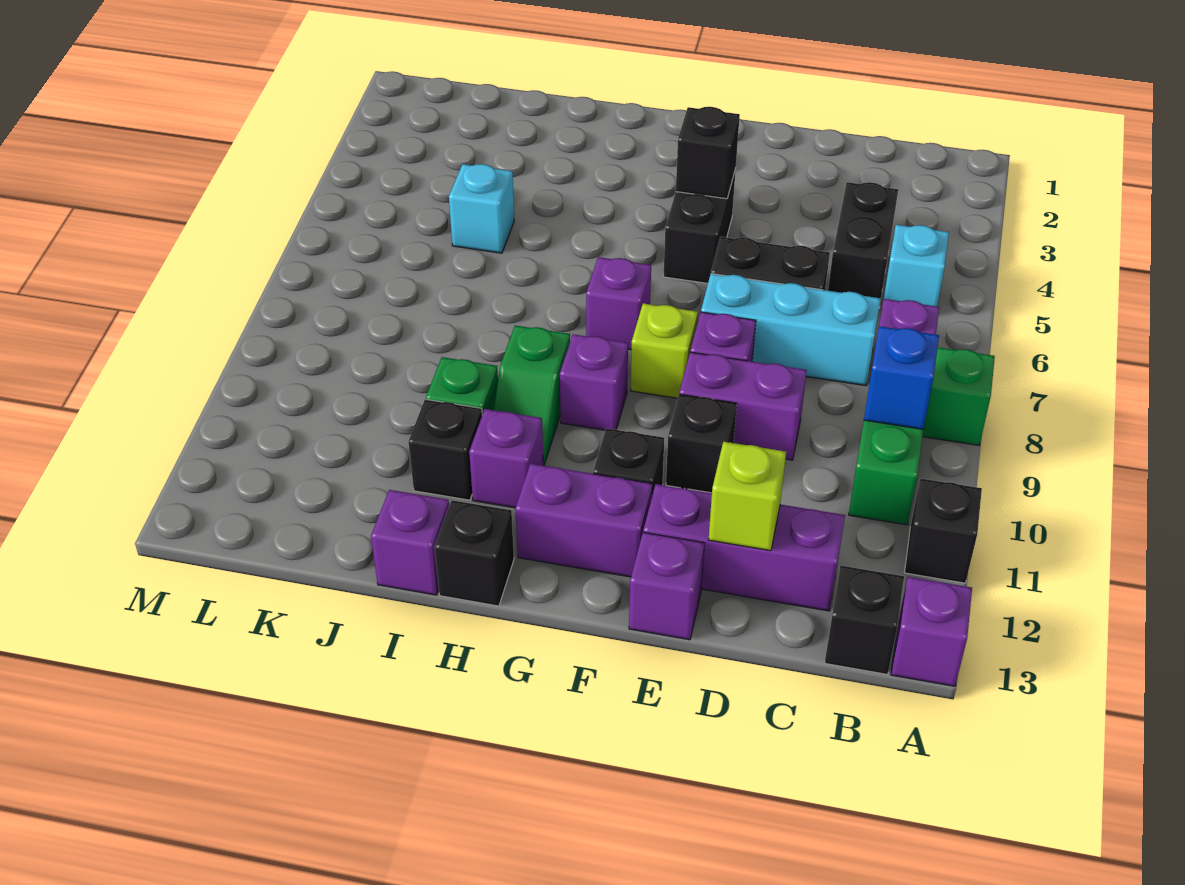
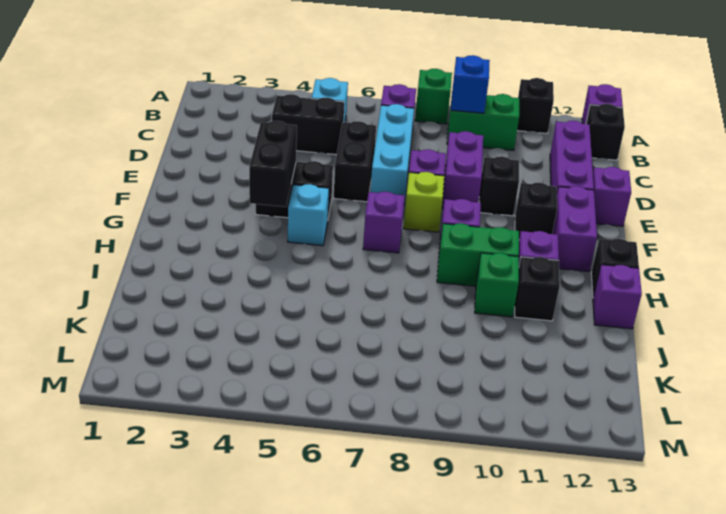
lime 1x1 brick [709,441,786,551] -> none
black 1x1 brick [676,107,740,199] -> black 1x2 brick [249,121,297,207]
green 1x2 slope [494,326,570,465] -> green 1x2 brick [437,223,519,286]
cyan 1x1 brick [449,164,514,253] -> cyan 1x1 brick moved to [288,184,329,246]

